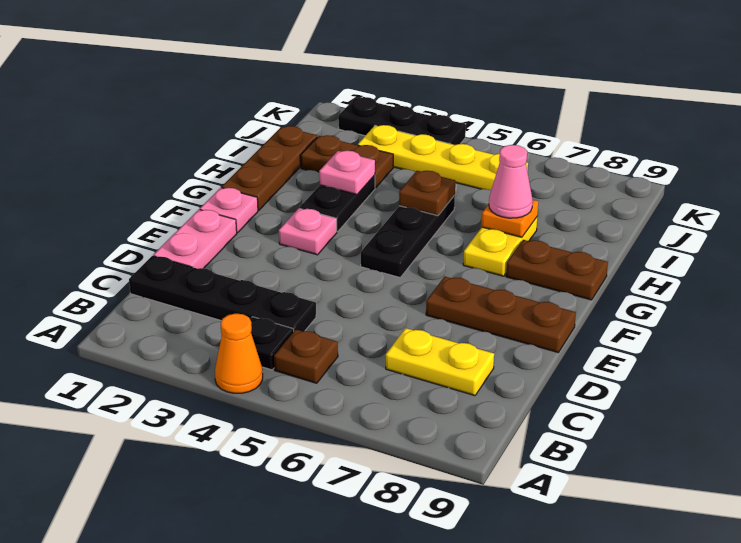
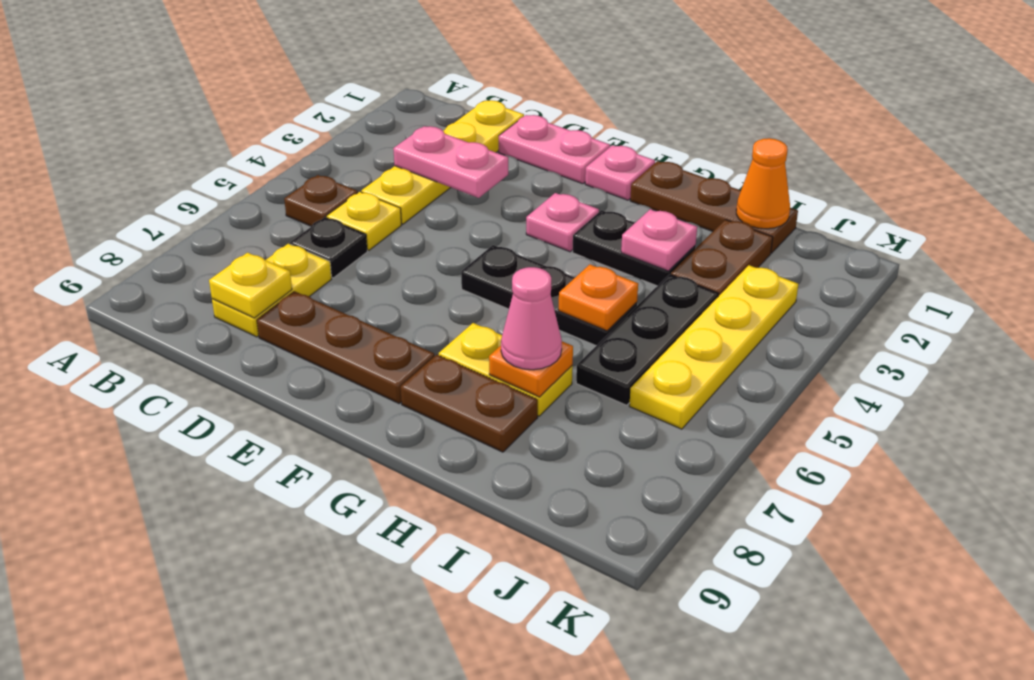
orange 1x1 cone [215,313,263,393] -> orange 1x1 cone moved to [736,138,790,229]
black 1x1 plate [250,317,294,370] -> black 1x1 plate moved to [290,217,367,278]
black 1x4 plate [129,256,316,331] -> yellow 1x4 plate [361,100,524,224]
none -> pink 1x2 plate [393,126,508,198]
none -> yellow 1x1 plate [326,192,402,250]
none -> yellow 1x1 plate [209,253,292,318]
brown 1x3 plate [426,277,576,353] -> brown 1x3 plate turned to [257,291,435,403]
brown 1x2 plate [506,240,608,300] -> brown 1x2 plate turned to [401,355,538,452]
brown 1x1 plate [399,171,455,216] -> orange 1x1 plate [559,264,638,331]
black 1x3 plate [338,97,466,145] -> black 1x3 plate moved to [576,274,718,405]

